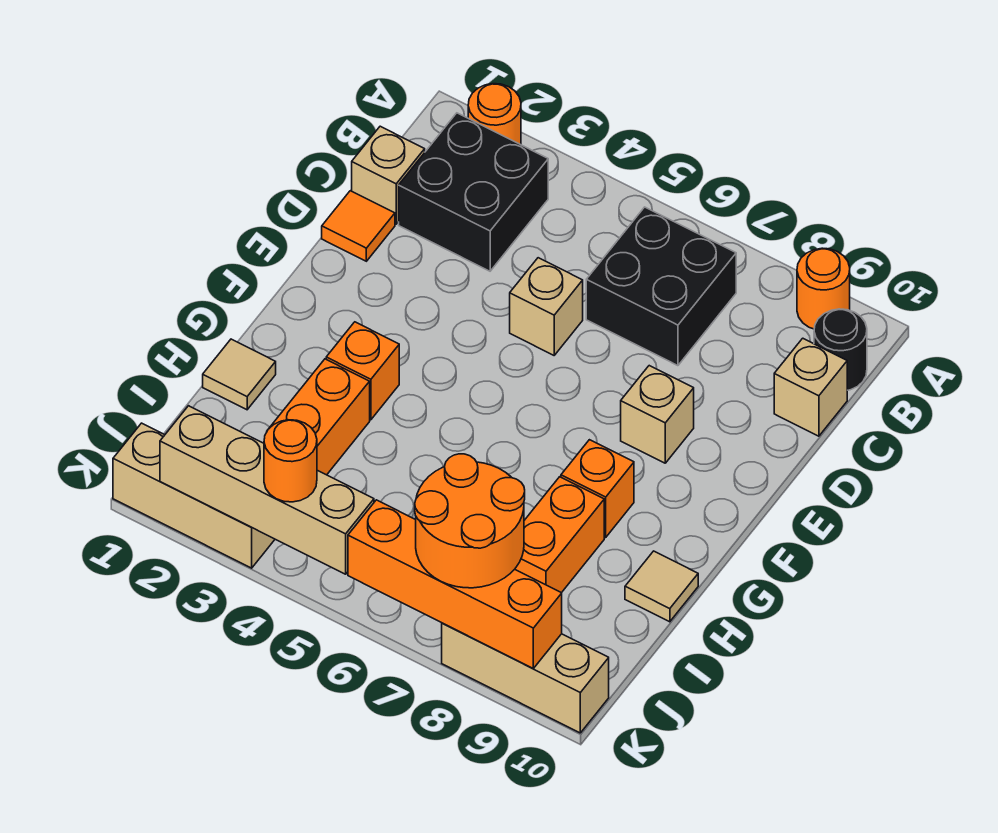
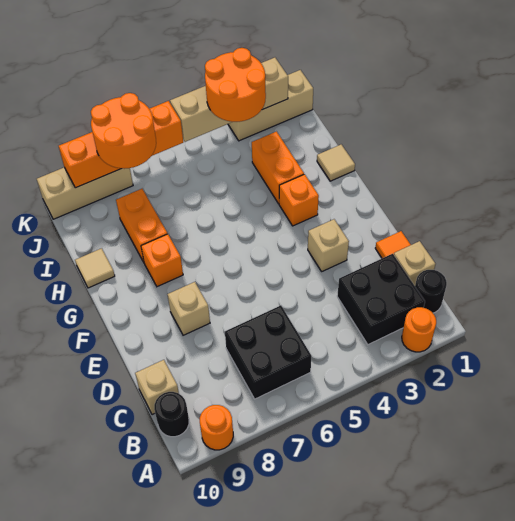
none -> black 1x1 round brick [415,270,447,313]
tan 1x1 brick [510,258,583,355] -> tan 1x1 brick moved to [308,219,349,271]
orange 1x1 round brick [264,420,317,502] -> orange 2x2 round brick [205,48,266,122]

